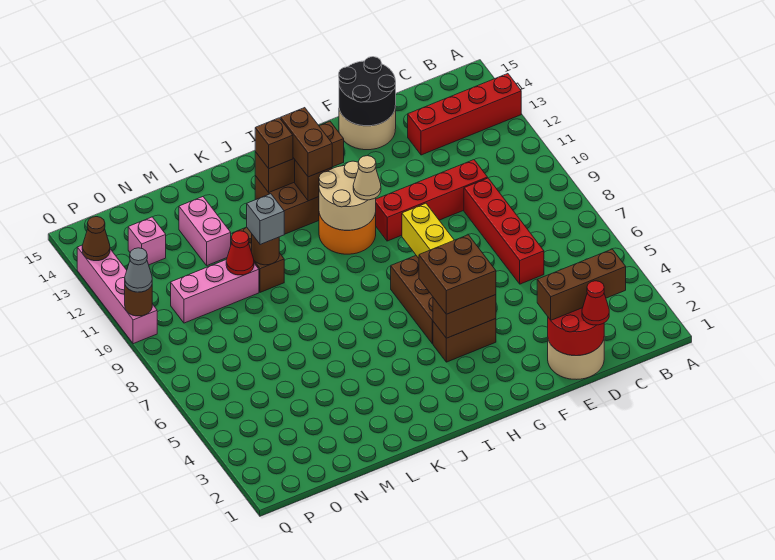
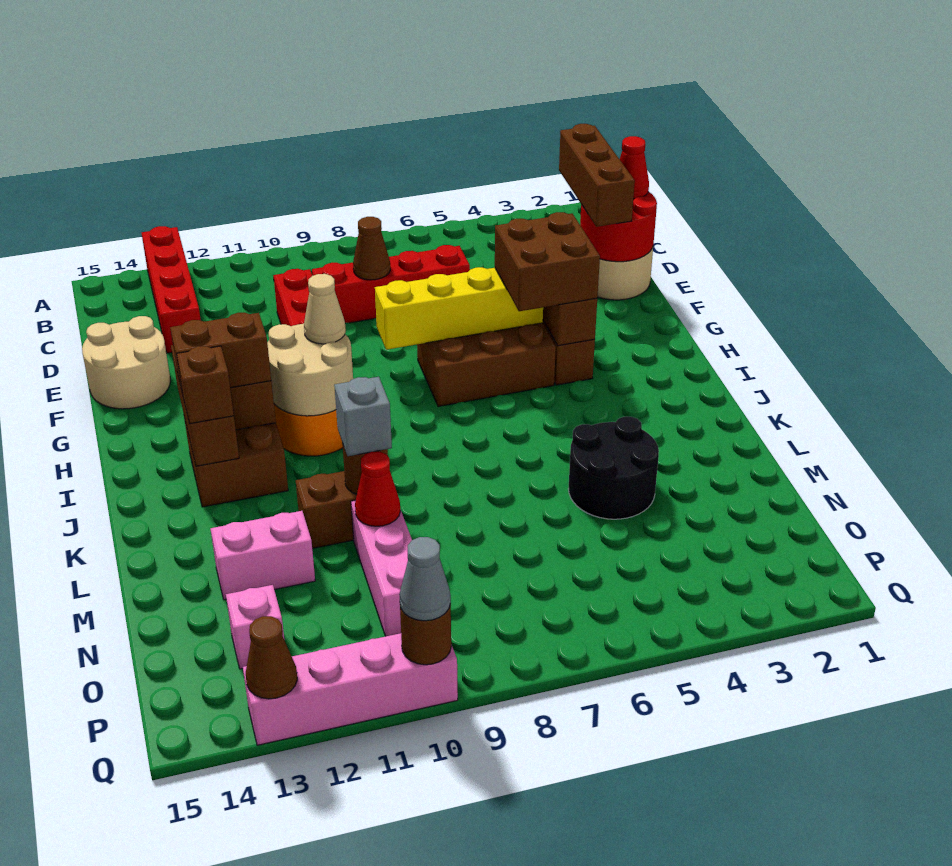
none -> brown 1x1 cone [353,217,390,280]
black 2x2 round brick [339,57,396,126] -> black 2x2 round brick moved to [568,417,659,519]

